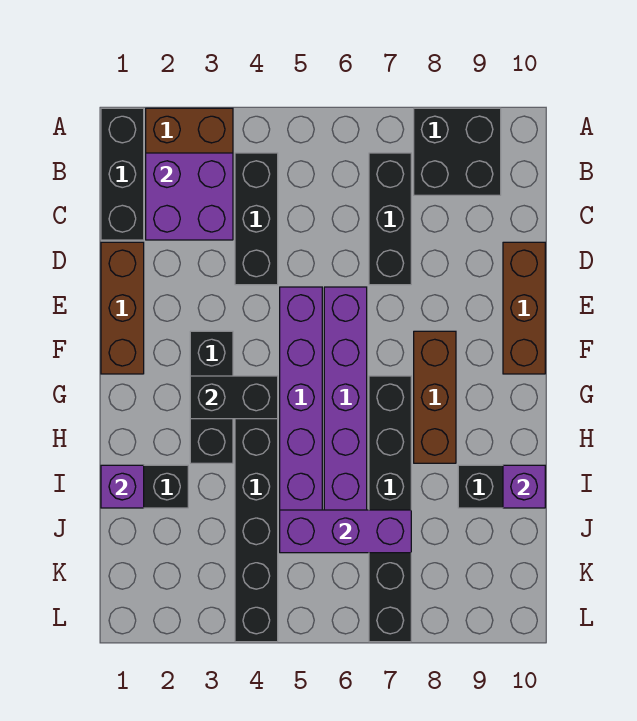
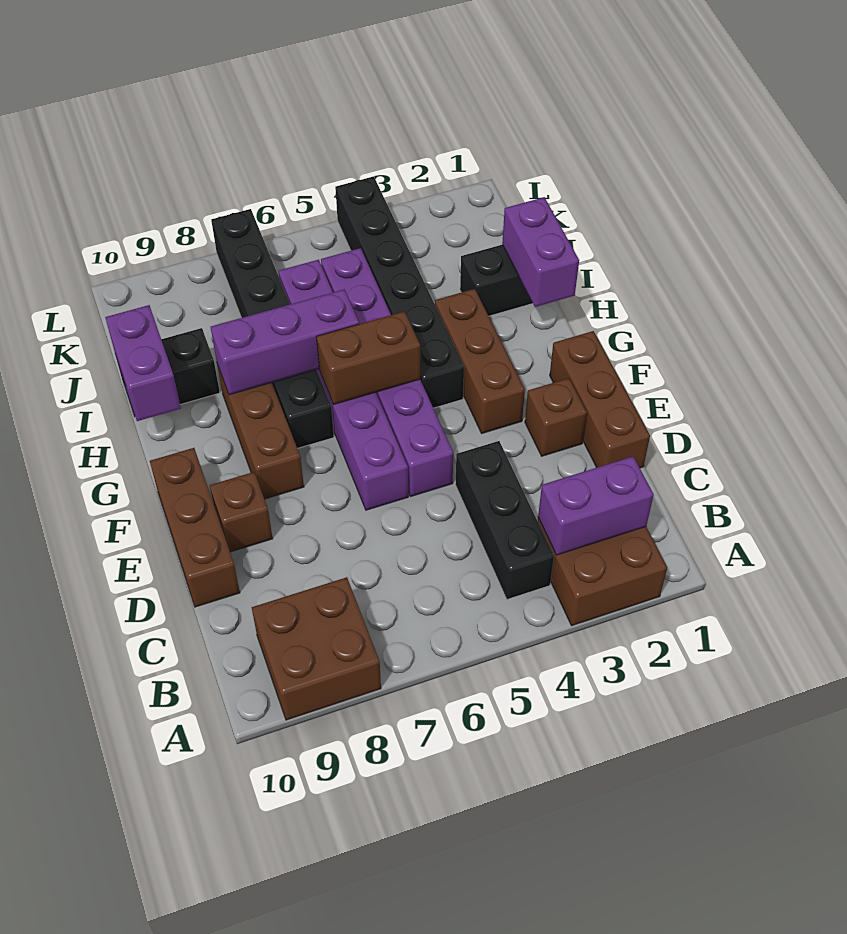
black 1x3 brick [101,108,144,240] -> none
black 2x2 brick [414,108,501,195] -> brown 2x2 brick [252,577,381,720]
purple 2x2 brick [146,153,233,240] -> purple 1x2 brick [538,457,654,555]
black 1x3 brick [369,153,411,285] -> none
none -> brown 1x1 brick [525,378,587,456]
none -> brown 1x1 brick [210,472,273,552]
black 1x3 brick [190,331,233,463] -> brown 1x3 brick [435,289,525,433]
black 1x2 brick [190,376,278,419] -> none
none -> brown 1x2 brick [316,311,420,405]
purple 1x1 brick [101,465,144,508] -> purple 1x2 brick [502,197,579,307]
purple 1x1 brick [503,465,545,508] -> purple 1x2 brick [105,305,181,421]
purple 1x3 brick [280,510,411,553] -> purple 1x3 brick moved to [211,289,359,395]

